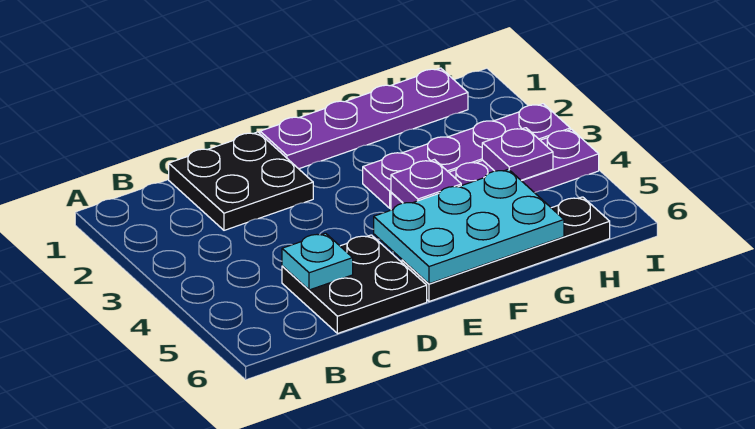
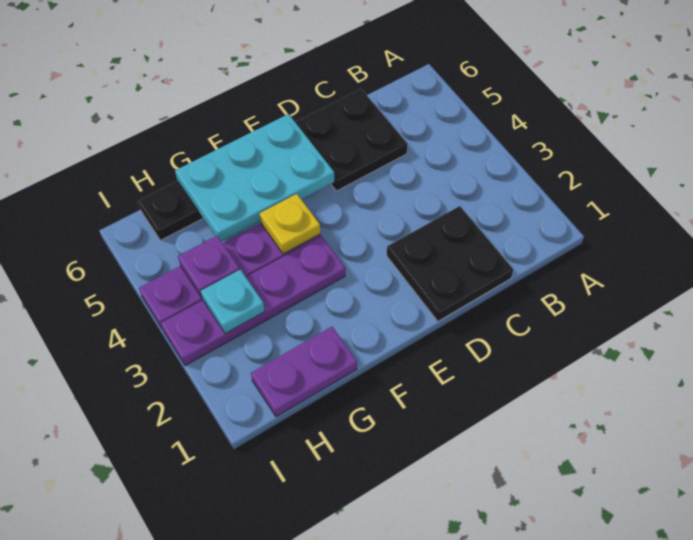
cyan 1x1 plate [282,233,353,290] -> cyan 1x1 plate moved to [201,269,265,334]
purple 1x4 plate [260,68,468,169] -> purple 1x2 plate [251,327,357,417]
purple 1x1 plate [391,160,461,203] -> yellow 1x1 plate [260,194,320,254]

